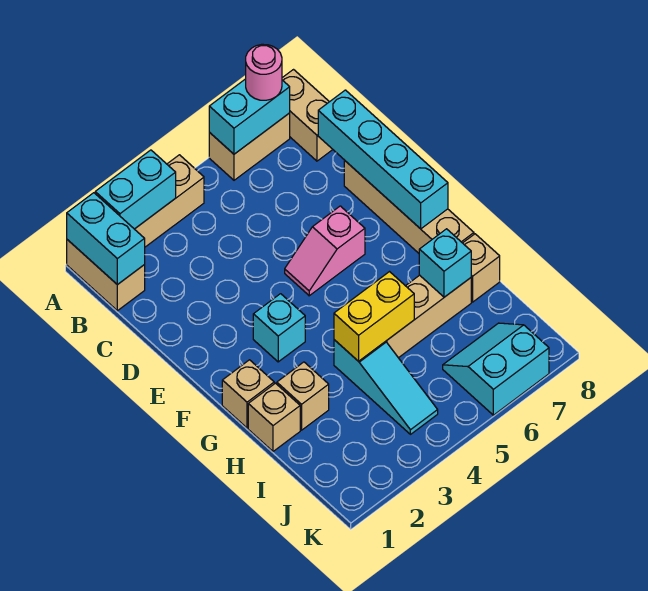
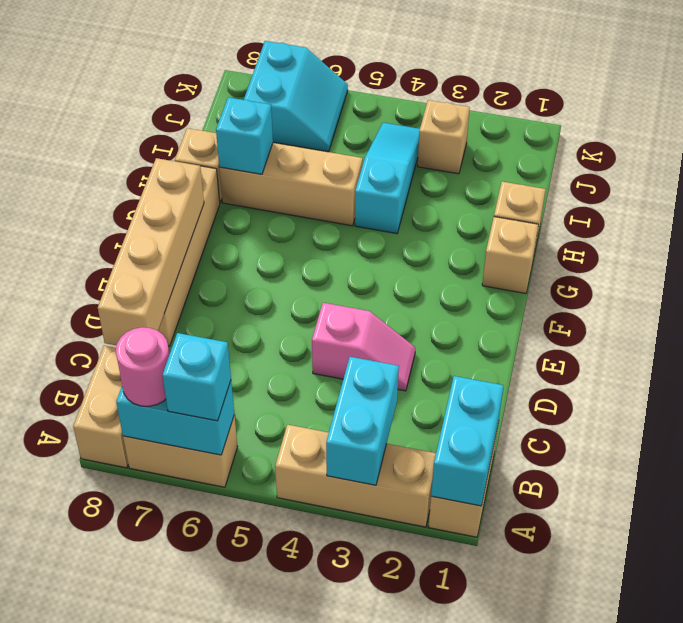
cyan 1x2 brick [95,150,176,229] -> cyan 1x2 brick turned to [326,357,399,485]
cyan 1x4 brick [318,90,448,229] -> tan 1x4 brick [98,158,204,345]
pink 1x2 slope [285,206,365,296] -> pink 1x2 slope moved to [312,303,415,391]
cyan 1x1 brick [253,294,305,362] -> cyan 1x1 brick moved to [162,333,231,421]
tan 1x1 brick [277,362,329,430] -> tan 1x1 brick moved to [417,100,470,174]
yellow 1x2 brick [334,272,414,361] -> none
cyan 2x2 slope [443,323,549,415] -> cyan 2x2 slope turned to [244,41,348,152]

